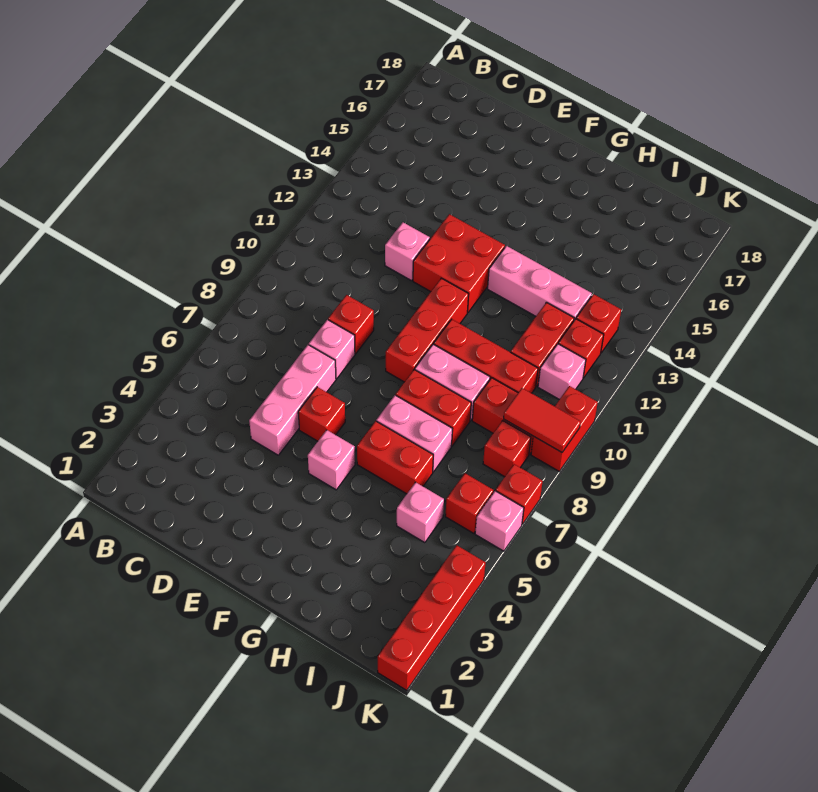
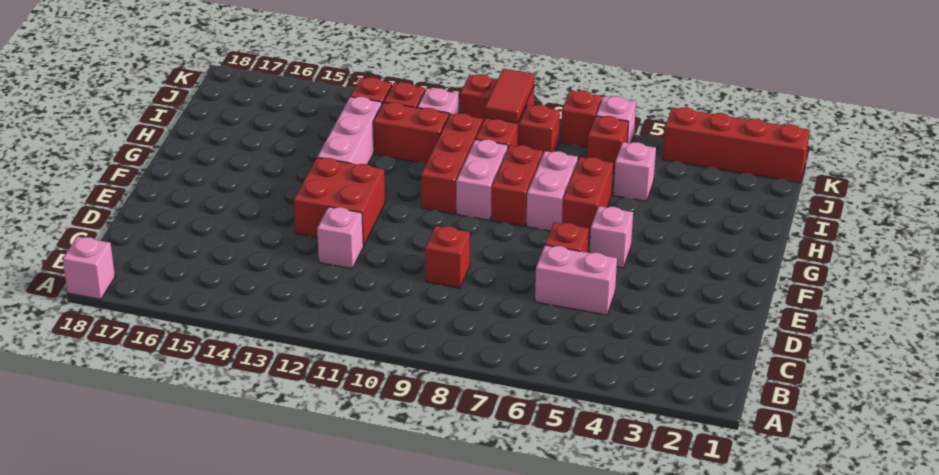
pink 1x3 brick [249,345,336,455] -> pink 1x2 brick [535,245,617,315]
pink 1x1 brick [309,320,355,379] -> pink 1x1 brick moved to [63,237,115,299]
red 1x3 brick [386,278,469,382] -> none

